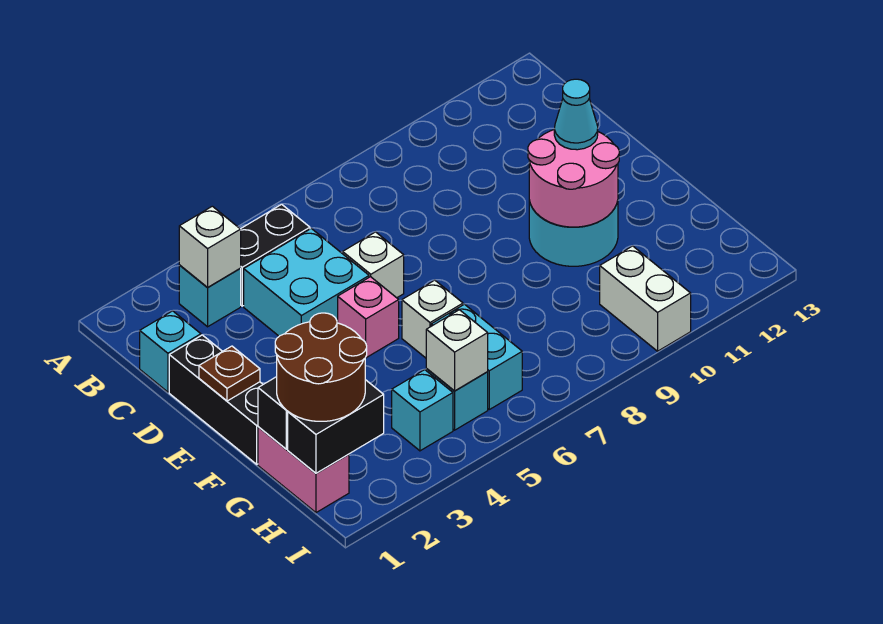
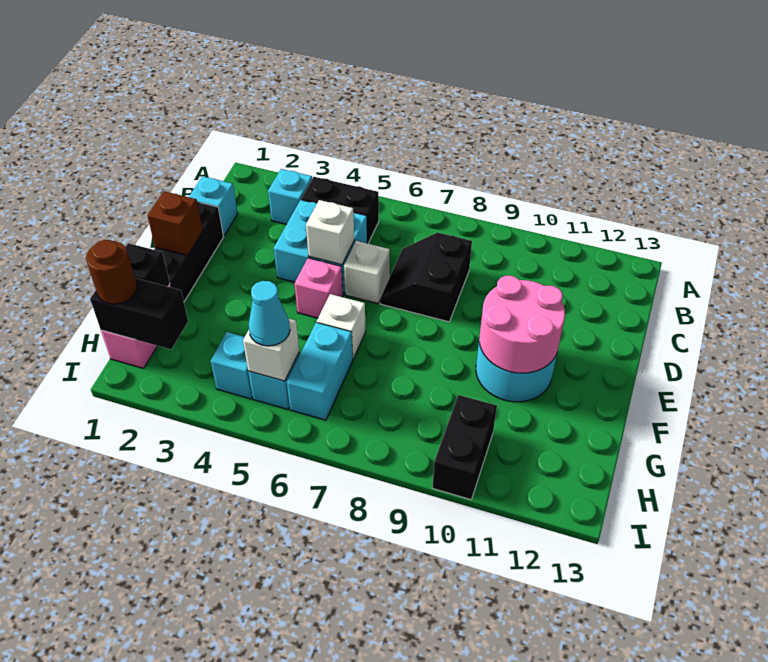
white 1x1 brick [179,206,241,288] -> white 1x1 brick moved to [306,200,354,265]
none -> black 2x2 slope [380,232,472,322]
brown 1x1 plate [199,346,260,401] -> brown 1x1 brick [147,191,203,255]
cyan 1x1 cone [554,79,598,150] -> cyan 1x1 cone moved to [249,281,290,346]
brown 2x2 round brick [275,313,367,421] -> brown 1x1 round brick [86,240,137,304]
white 1x2 brick [600,246,691,351] -> black 1x2 brick [432,395,497,500]

